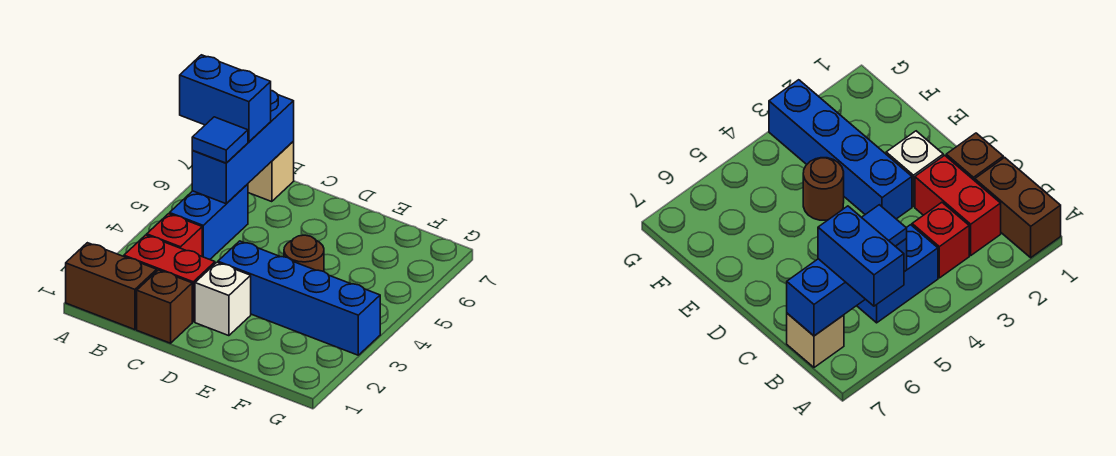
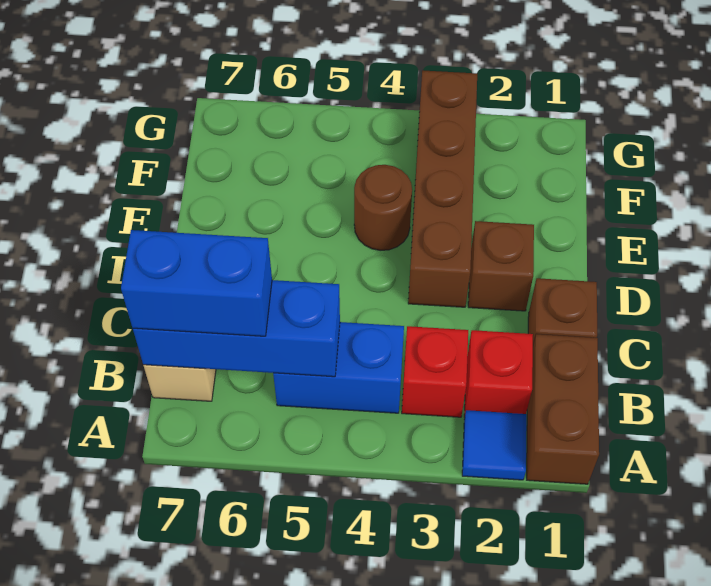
blue 1x2 brick [180,55,271,142] -> blue 1x2 brick turned to [121,230,272,336]
red 1x2 brick [124,235,215,322] -> red 1x1 brick [464,330,533,417]
blue 1x1 tile [192,117,248,163] -> blue 1x1 tile moved to [462,410,527,480]
white 1x1 brick [195,263,251,336] -> brown 1x1 brick [468,221,534,311]
blue 1x4 brick [218,241,380,355] -> brown 1x4 brick [408,70,477,307]

